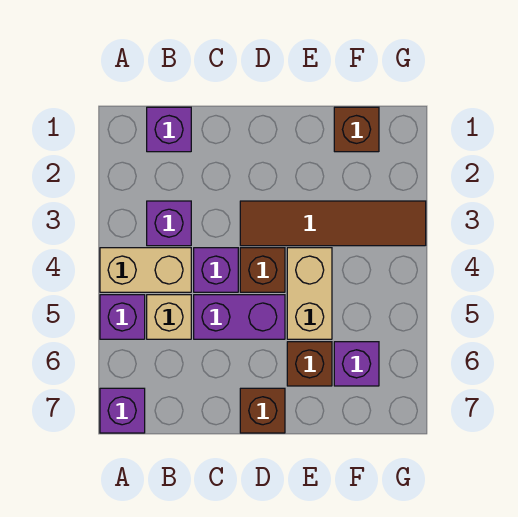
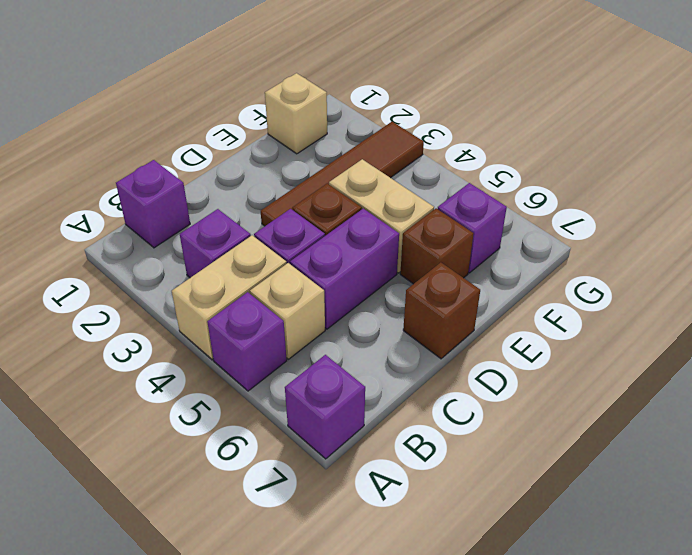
brown 1x1 brick [334,107,379,152] -> tan 1x1 brick [265,73,327,154]

